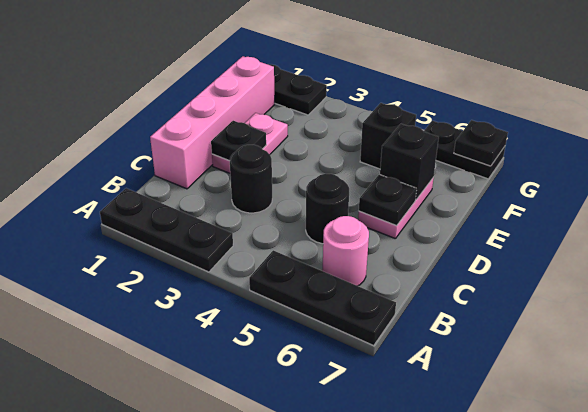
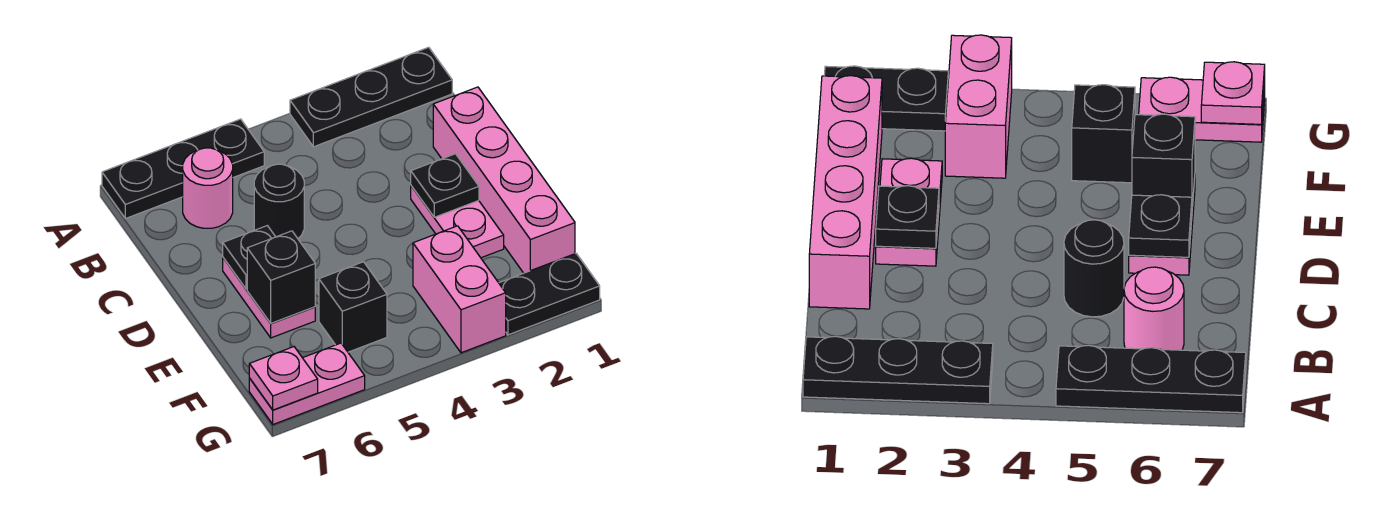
black 1x1 round brick [230,145,272,213] -> none
none -> pink 1x2 brick [413,226,506,353]
black 1x2 plate [424,121,505,179] -> pink 1x2 plate [249,343,365,424]
black 1x1 plate [454,120,508,166] -> pink 1x1 plate [249,347,318,410]

